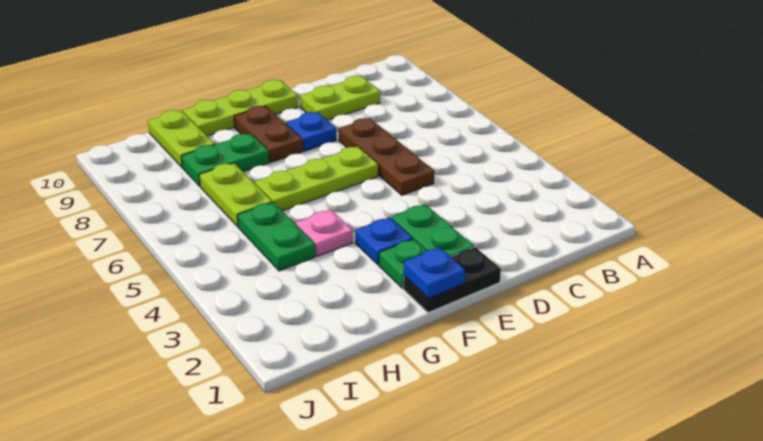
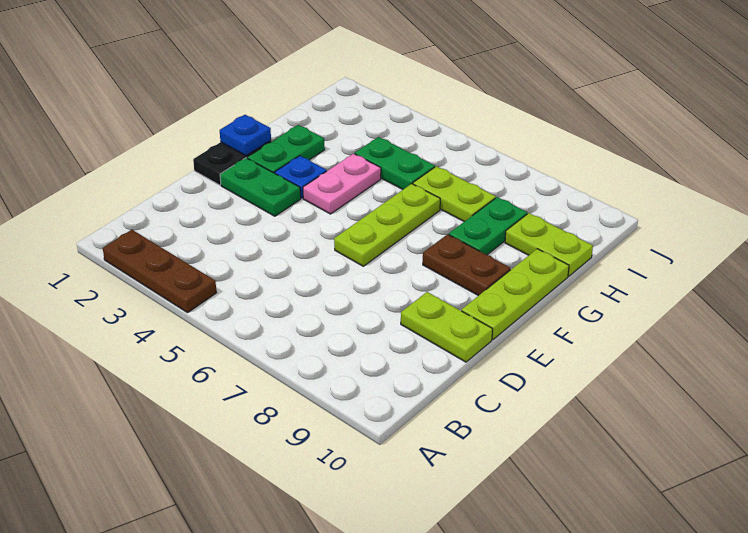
lime 1x2 plate [300,76,380,120] -> lime 1x2 plate turned to [401,292,493,362]
brown 1x3 plate [339,118,434,195] -> brown 1x3 plate moved to [103,230,217,313]
blue 1x1 plate [286,112,336,151] -> none
green 1x1 plate [379,239,427,288] -> green 1x2 plate [247,125,325,173]
pink 1x1 plate [296,210,353,256] -> pink 1x2 plate [303,154,381,214]

